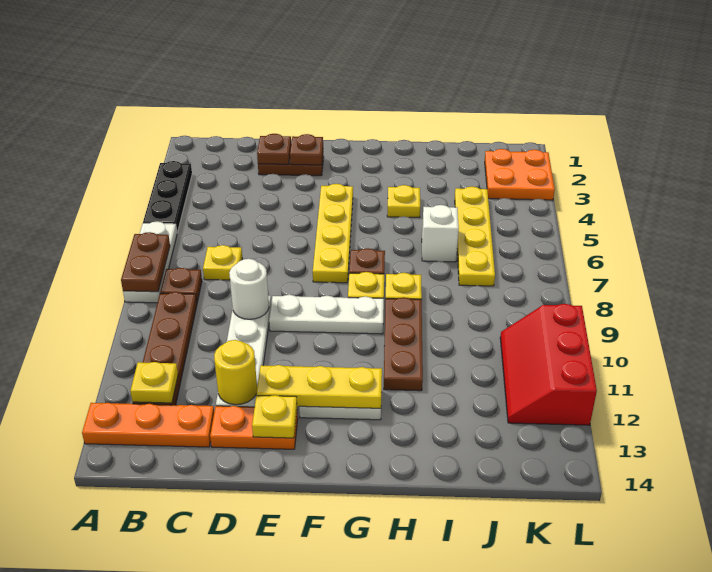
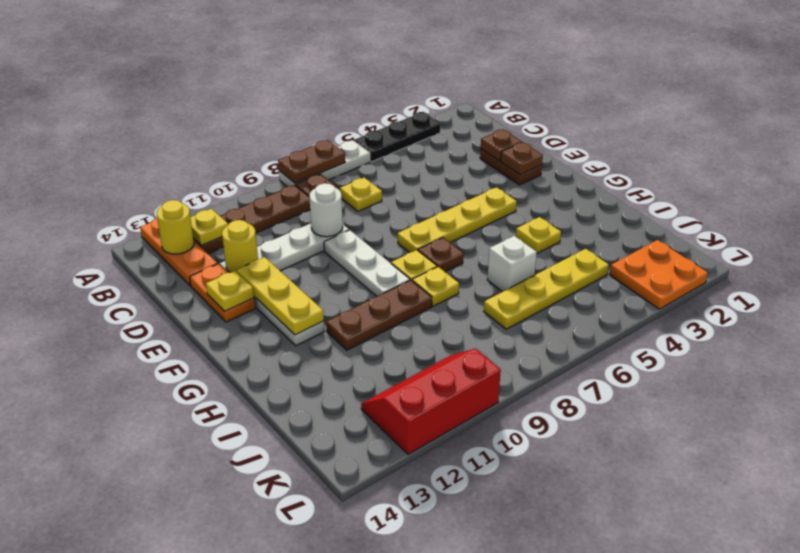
none -> yellow 1x1 round brick [157,200,194,254]

